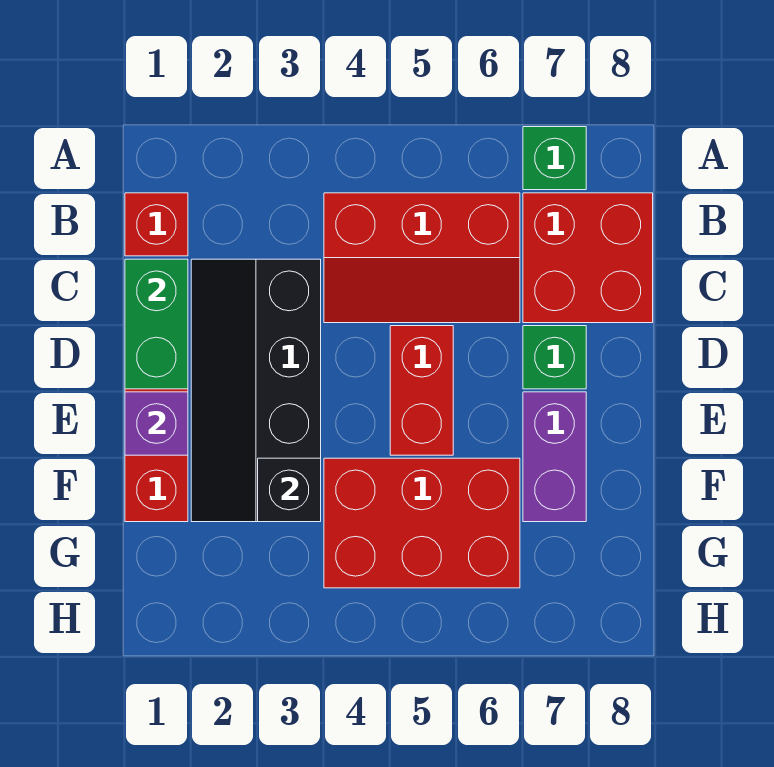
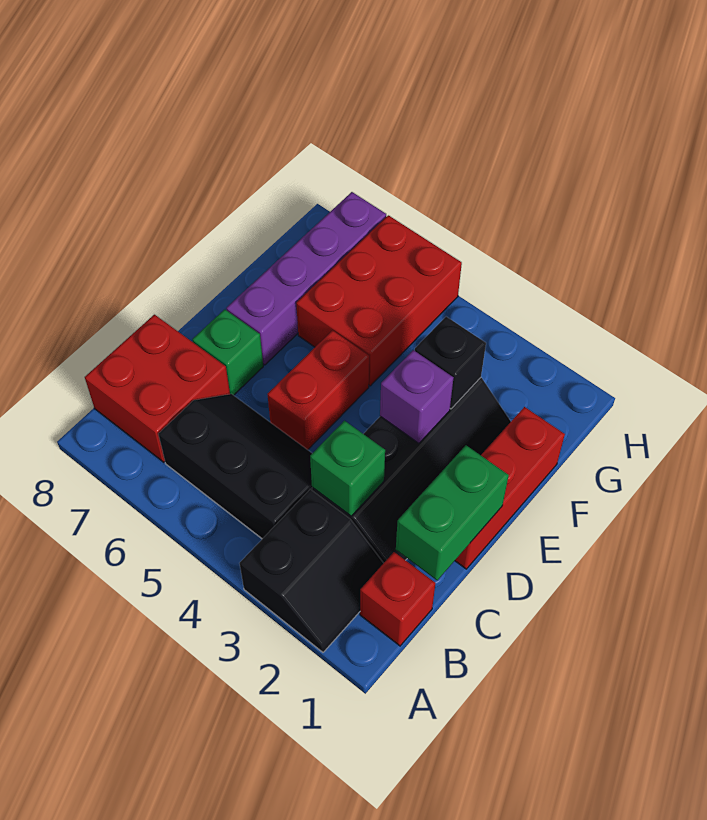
none -> black 2x2 slope [239,489,384,652]
green 1x1 brick [523,127,586,190] -> green 1x1 brick moved to [310,421,385,516]
red 2x3 slope [324,193,520,323] -> black 2x3 slope [158,394,312,539]
purple 1x1 brick [125,392,188,455] -> purple 1x1 brick moved to [380,350,453,443]
purple 1x2 brick [523,392,586,522] -> purple 1x4 brick [226,192,386,365]
red 2x3 brick [324,458,520,588] -> red 2x3 brick turned to [296,215,462,386]

